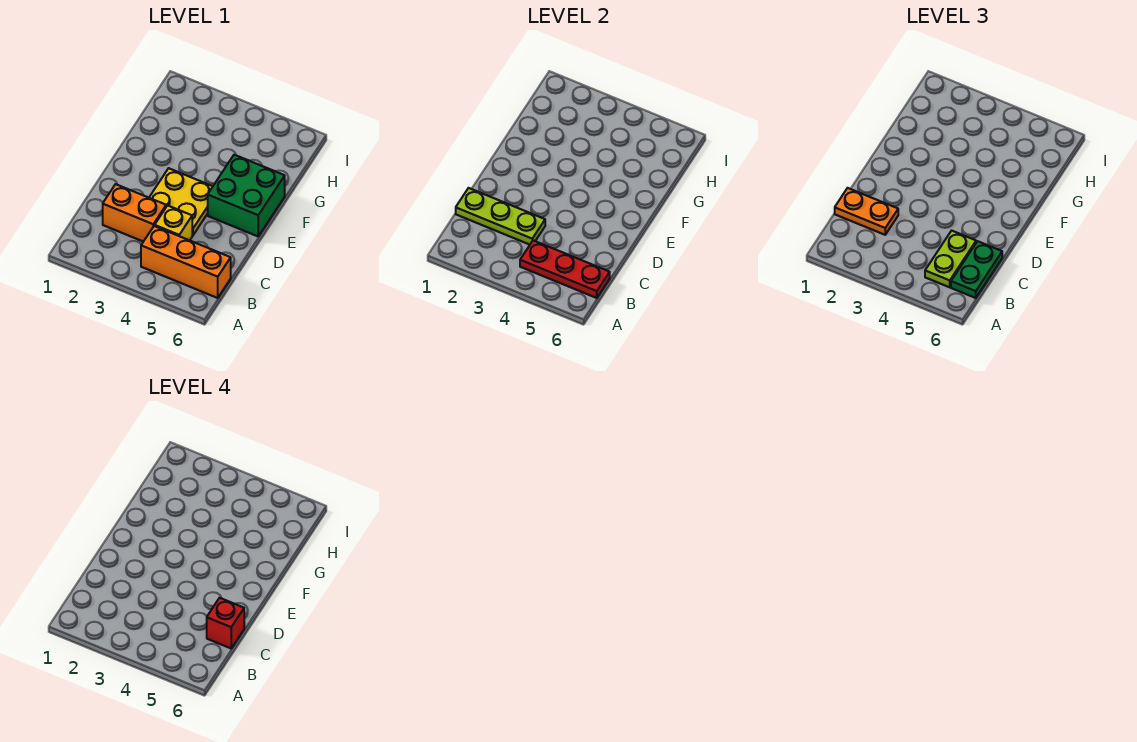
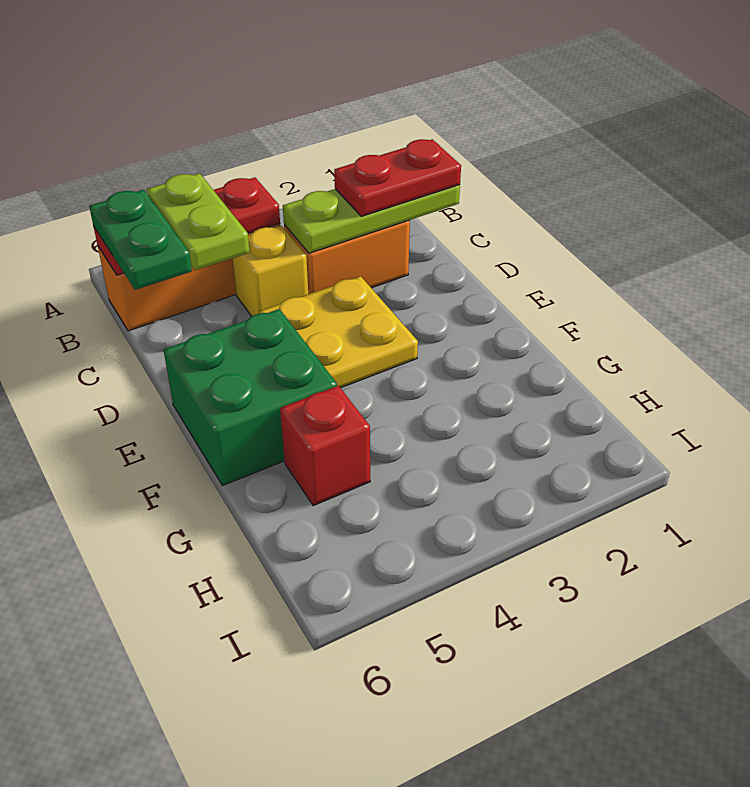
orange 1x2 plate [835,188,898,235] -> red 1x2 plate [334,139,461,216]
red 1x1 brick [207,598,244,648] -> red 1x1 brick moved to [280,386,370,506]

